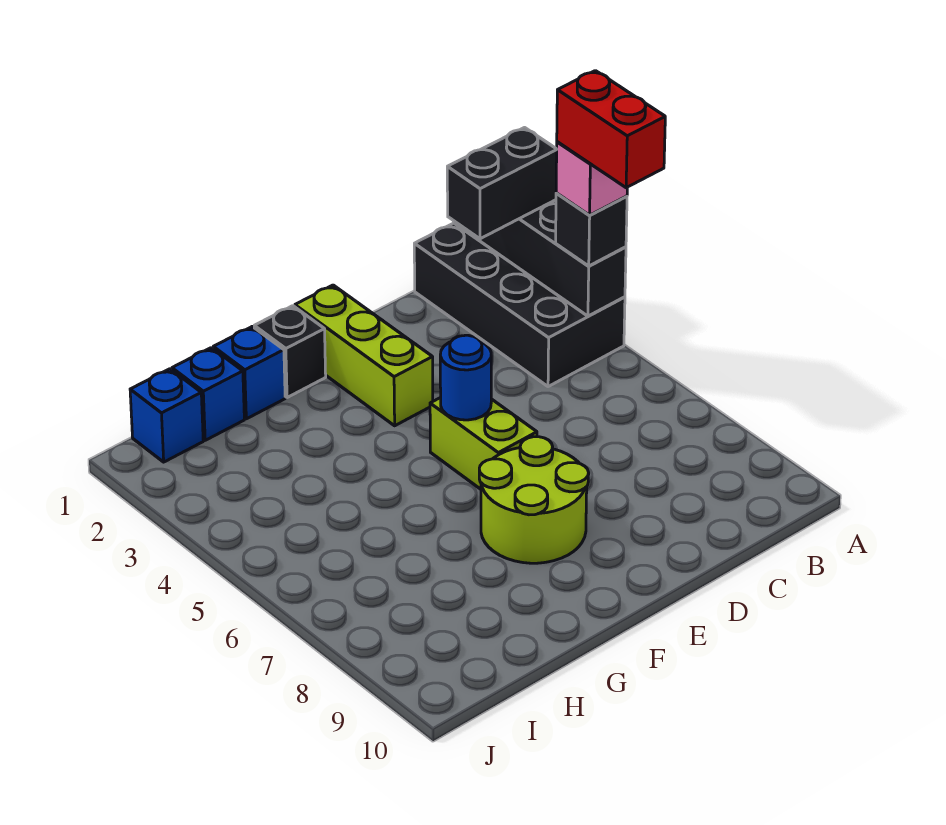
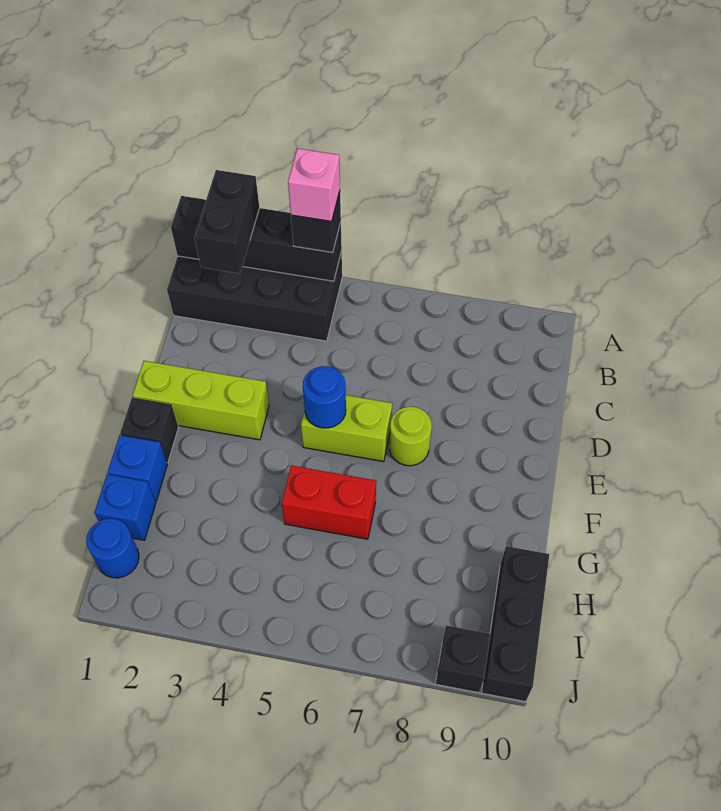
red 1x2 brick [557,71,665,188] -> red 1x2 brick moved to [282,465,376,539]
lime 2x2 round brick [479,437,589,563] -> lime 1x1 round brick [389,407,432,466]
none -> black 1x3 brick [482,546,549,702]
blue 1x1 brick [130,369,203,462] -> blue 1x1 round brick [86,519,139,578]
none -> black 1x1 brick [436,625,491,693]

